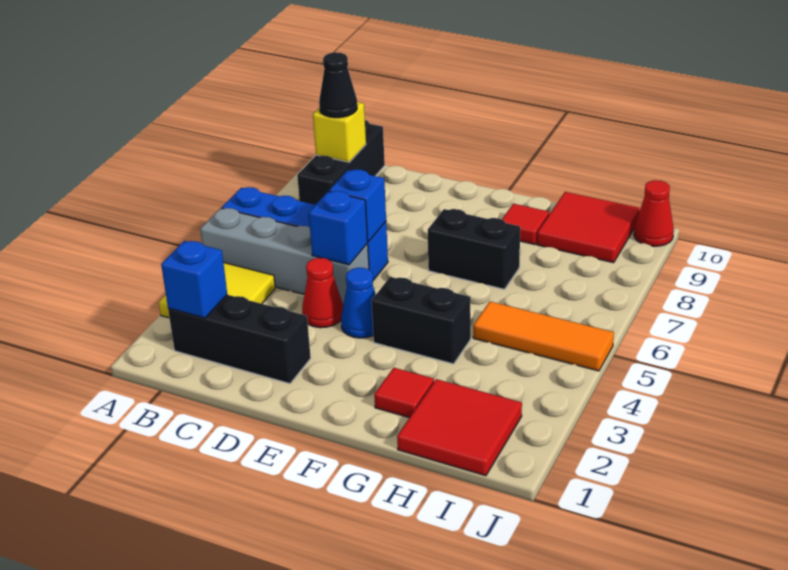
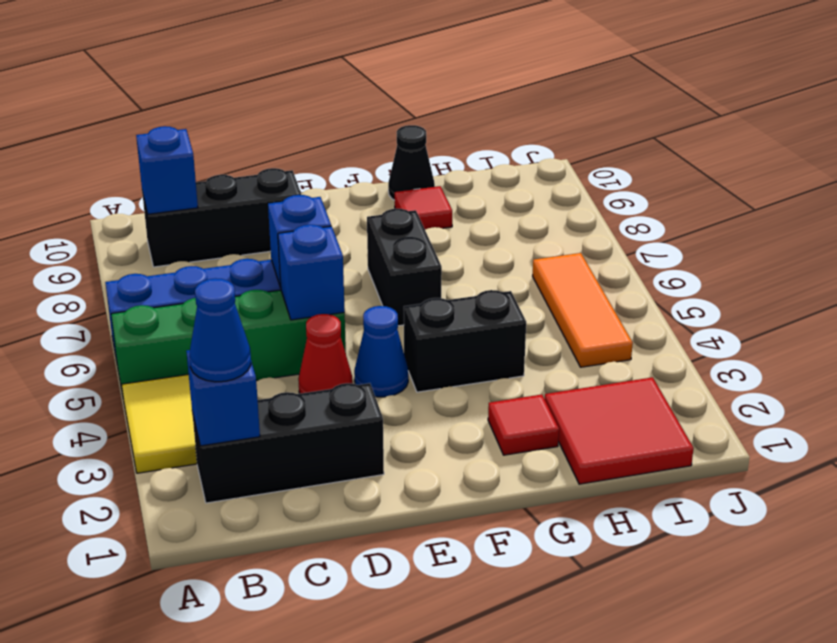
grey 1x4 brick [200,208,369,305] -> green 1x4 brick [111,290,346,394]
none -> blue 1x1 cone [189,278,251,382]
black 1x3 brick [297,120,385,205] -> black 1x3 brick turned to [142,168,301,267]
yellow 1x1 brick [313,102,366,162] -> blue 1x1 brick [136,126,198,214]
black 1x1 cone [319,52,357,118] -> black 1x1 cone moved to [388,125,435,200]
black 1x2 brick [428,209,520,289] -> black 1x2 brick turned to [367,209,442,326]
orange 1x3 tile [473,302,614,371] -> orange 1x3 tile turned to [533,253,633,367]
red 2x2 tile [537,192,640,263] -> none
red 1x1 cone [634,180,674,246] -> none

